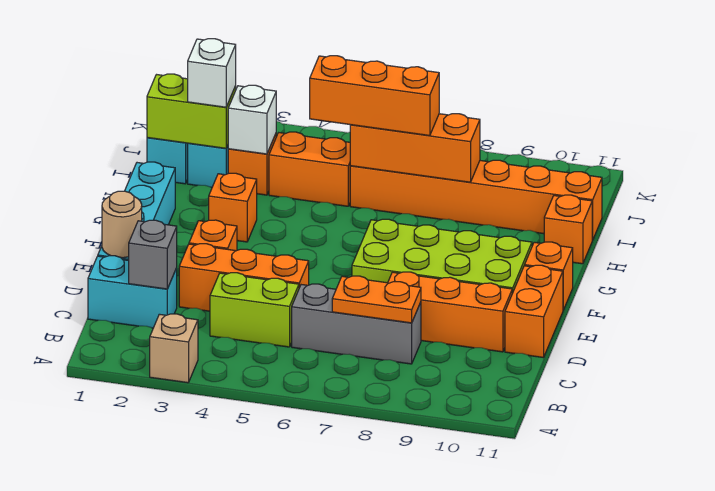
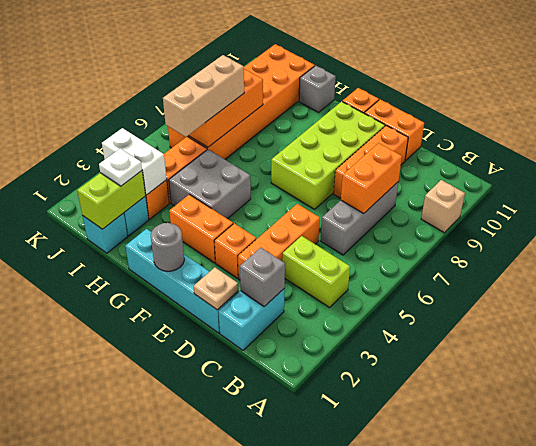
tan 1x1 brick [150,314,198,383] -> tan 1x1 brick moved to [421,180,465,233]
lime 1x2 brick [210,273,299,347] -> lime 1x2 brick turned to [282,236,350,308]
orange 1x2 plate [332,276,421,323] -> orange 1x2 brick [341,143,402,214]
tan 1x1 round brick [102,191,142,258] -> tan 1x1 plate [194,267,238,310]
none -> grey 1x1 round brick [151,223,184,271]
orange 1x1 brick [209,173,257,242] -> orange 1x2 brick [169,194,233,263]
none -> grey 2x2 brick [169,149,251,219]
orange 1x1 brick [544,195,592,264] -> grey 1x1 brick [299,66,336,112]
white 1x1 brick [188,39,236,107] -> white 1x1 plate [99,148,142,186]
white 1x1 brick [228,85,276,154] -> white 1x2 brick [102,128,167,195]
orange 1x3 brick [310,56,439,136] -> tan 1x3 brick [163,55,244,137]
orange 1x6 brick [350,160,602,240] -> orange 2x6 brick [168,44,315,159]

